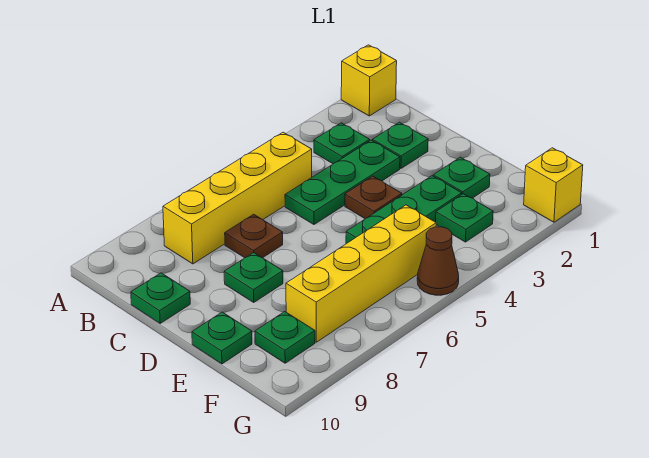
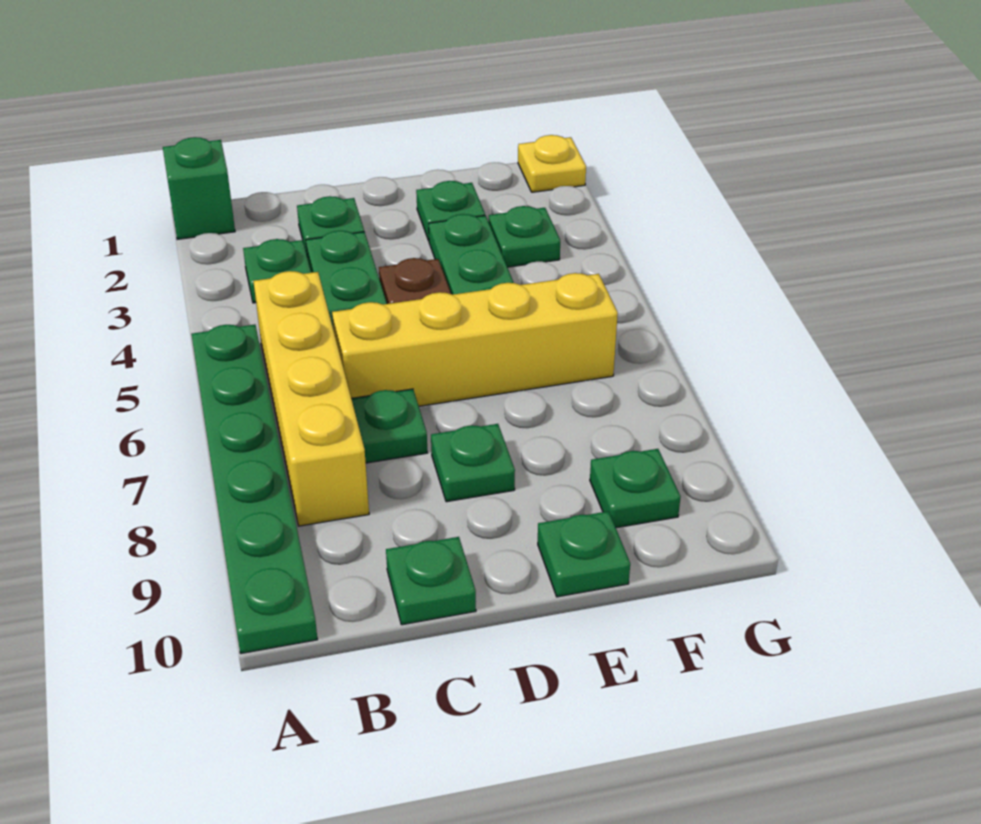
yellow 1x1 brick [341,45,397,116] -> green 1x1 brick [163,137,235,239]
none -> green 1x6 plate [191,325,318,654]
brown 1x1 plate [225,214,283,258] -> green 1x1 plate [351,389,427,463]
yellow 1x4 brick [286,205,436,342] -> yellow 1x4 brick turned to [332,273,618,406]
yellow 1x1 brick [524,148,583,222] -> yellow 1x1 plate [518,135,586,192]
brown 1x1 cone [417,227,459,295] -> none

